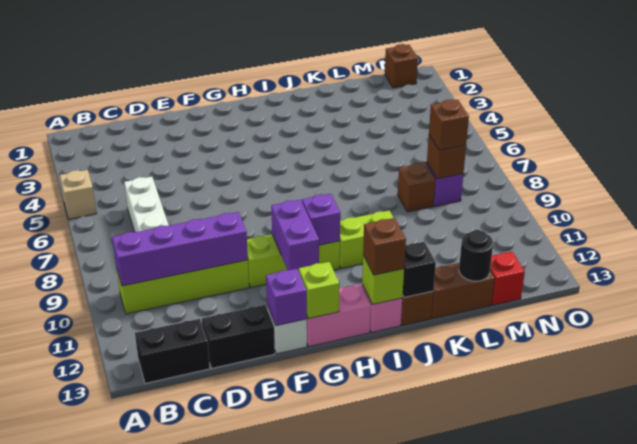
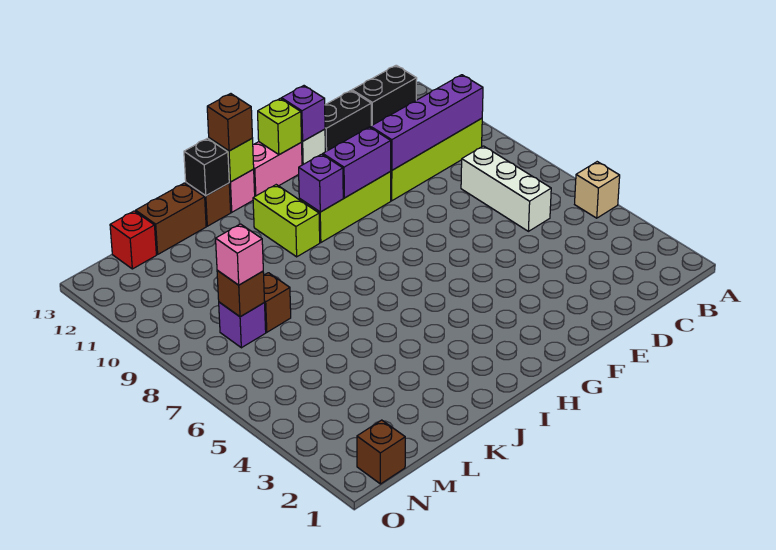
purple 1x2 brick [271,200,319,271] -> purple 1x2 brick turned to [323,127,391,198]
lime 1x2 brick [340,210,393,268] -> lime 1x2 brick turned to [253,185,320,257]
black 1x1 round brick [459,230,493,281] -> none
brown 1x1 brick [429,100,469,150] -> pink 1x1 brick [216,224,263,285]

